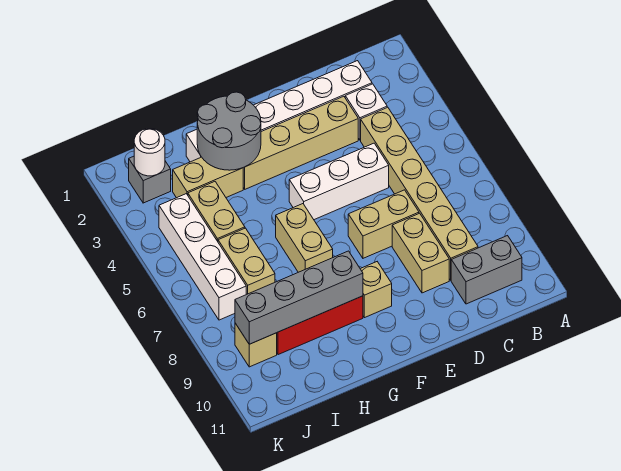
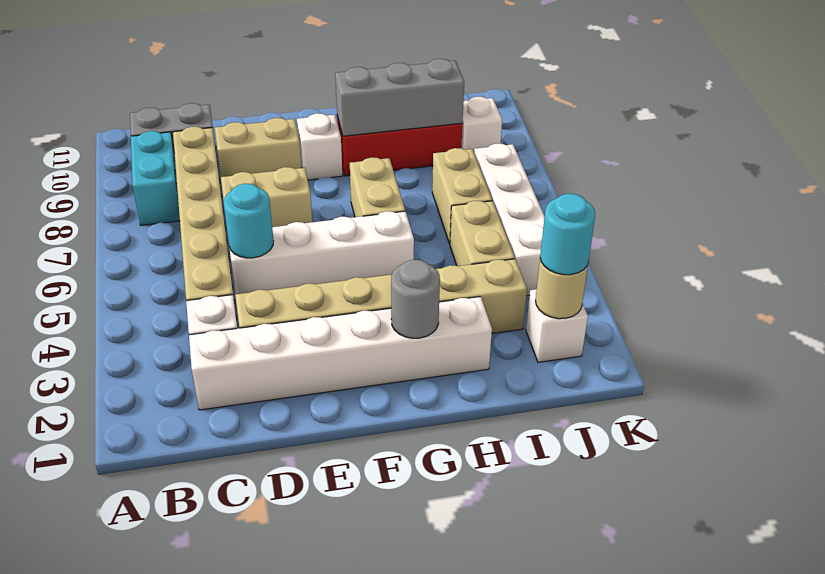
none -> cyan 1x2 brick [131,131,180,225]
white 1x3 brick [289,143,389,220] -> white 1x4 brick [229,211,414,294]
none -> cyan 1x1 round brick [224,184,273,258]
tan 1x2 brick [392,213,449,293] -> tan 1x2 brick turned to [215,118,301,177]
tan 1x1 brick [361,262,392,318] -> white 1x1 brick [297,113,343,180]
grey 2x2 round brick [197,92,261,170] -> grey 1x1 round brick [391,260,440,338]
grey 1x4 brick [235,251,363,344] -> grey 1x3 brick [335,59,464,136]
grey 1x1 brick [129,156,171,203] -> white 1x1 brick [526,289,588,362]
white 1x1 round brick [134,129,165,176] -> tan 1x1 round brick [535,258,588,319]
none -> cyan 1x1 round brick [540,194,595,275]
tan 1x1 brick [235,323,277,367] -> white 1x1 brick [461,97,502,152]

